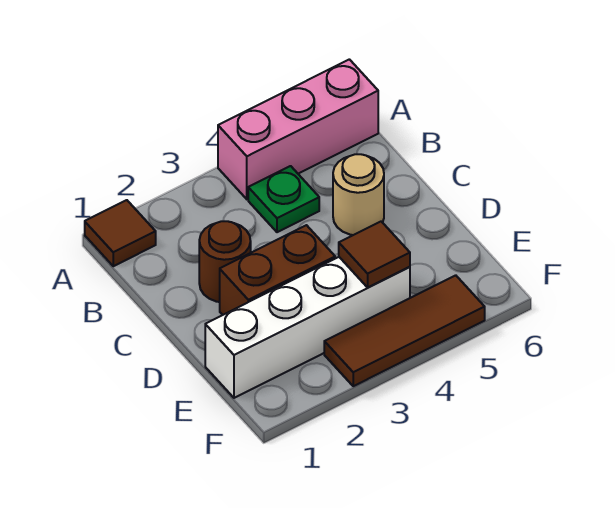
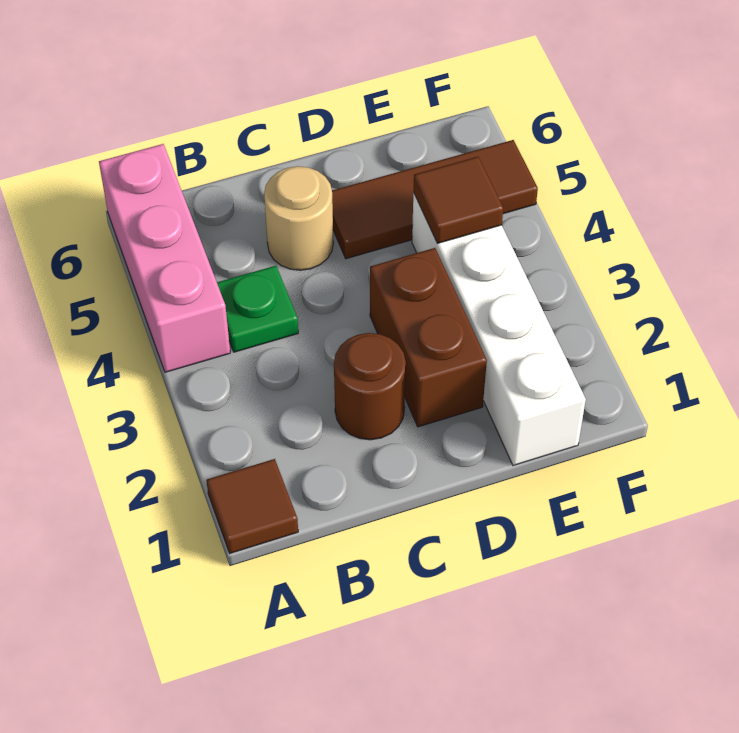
brown 1x3 tile [324,275,485,386] -> brown 1x3 tile turned to [332,140,538,259]

